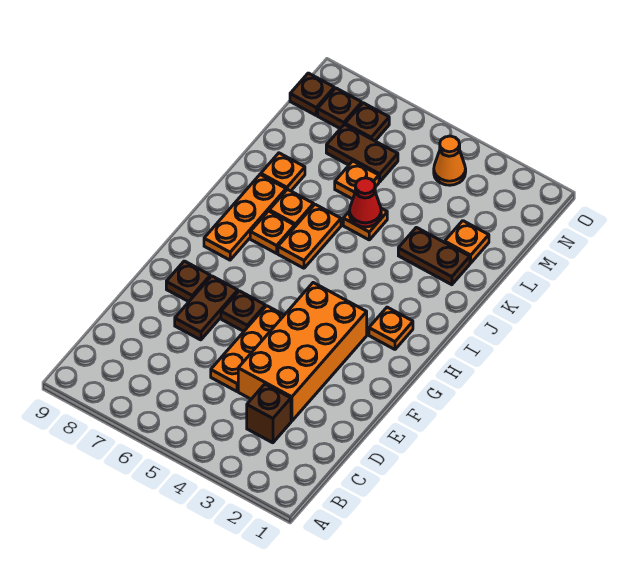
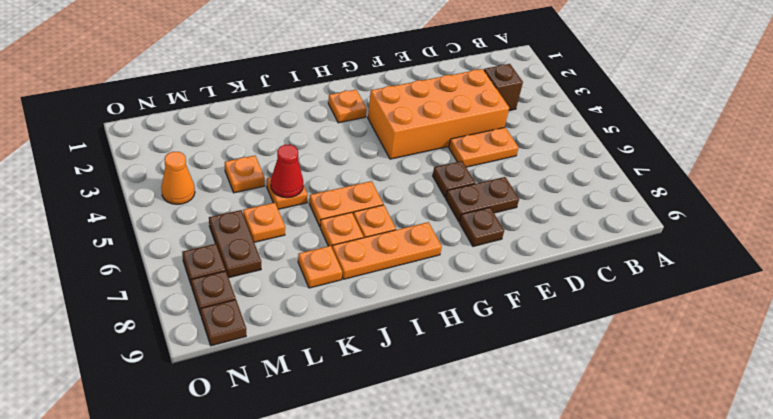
orange 1x3 plate [211,306,284,391] -> orange 1x2 plate [449,127,519,167]
brown 1x2 plate [398,227,470,285] -> none
orange 1x1 plate [445,221,489,263] -> orange 1x1 plate moved to [225,156,265,193]

